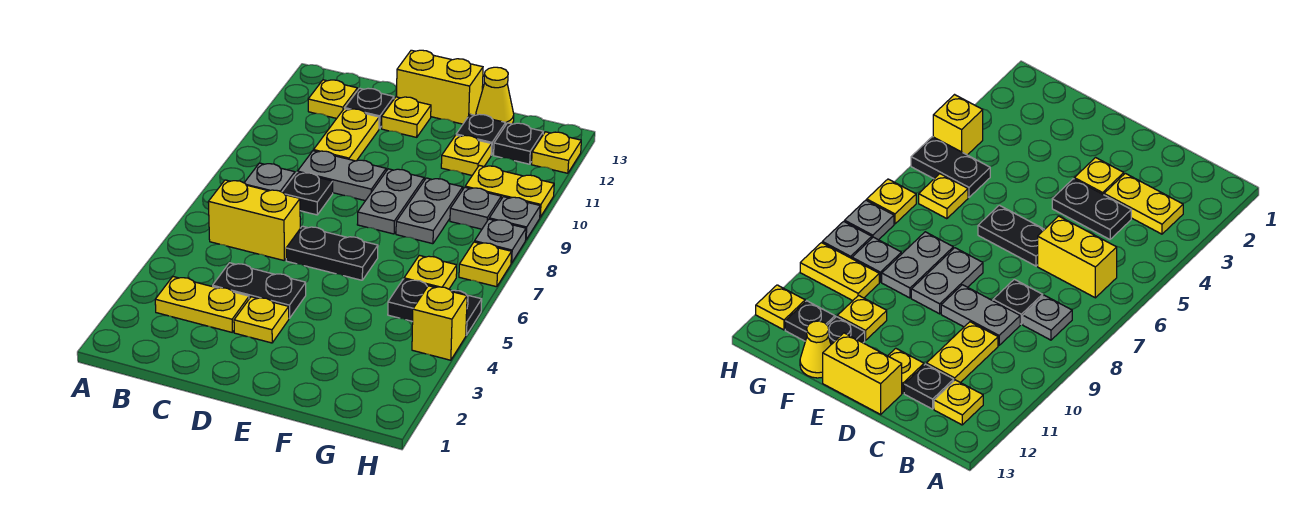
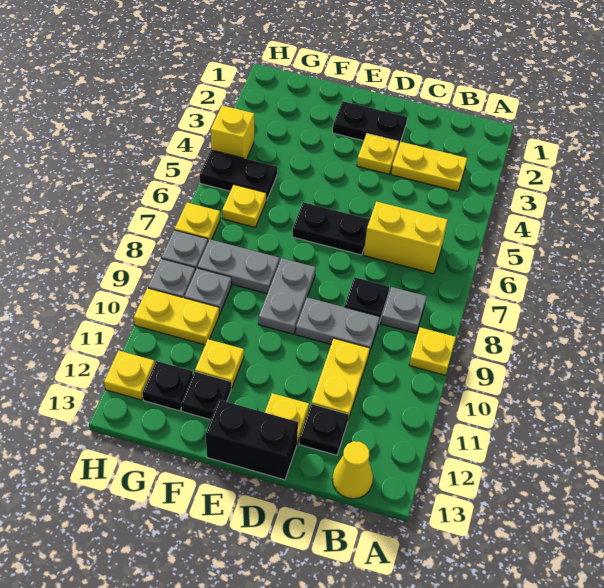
yellow 1x1 plate [308,80,357,118] -> yellow 1x1 plate moved to [409,327,456,375]
black 1x2 plate [213,263,306,318] -> black 1x2 plate moved to [333,101,407,147]
yellow 1x2 brick [397,50,483,124] -> black 1x2 brick [206,400,298,480]
grey 1x2 plate [396,178,463,244] -> grey 1x2 plate turned to [198,239,279,294]
yellow 1x1 cone [476,67,514,124] -> yellow 1x1 cone moved to [332,441,373,499]

